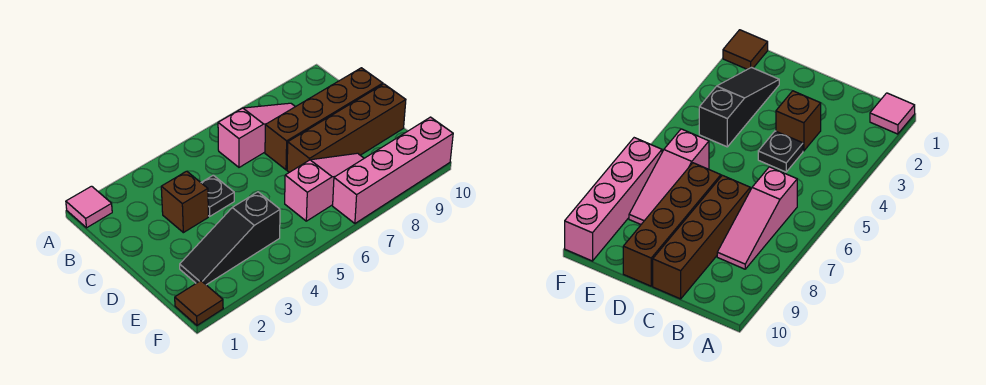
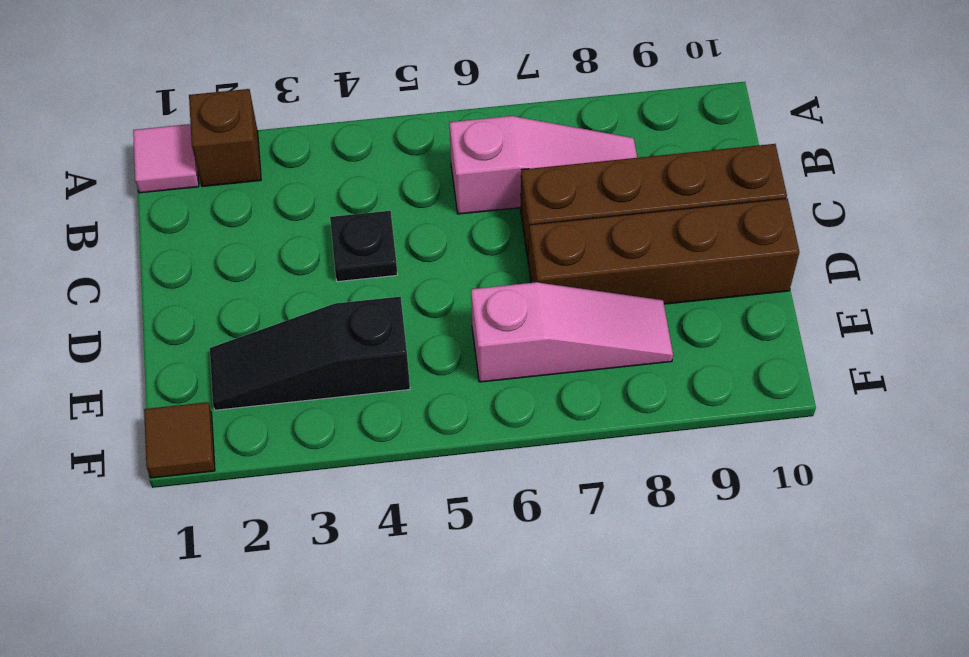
brown 1x1 brick [161,171,208,233] -> brown 1x1 brick moved to [189,89,261,187]
pink 1x4 brick [333,117,453,223] -> none

